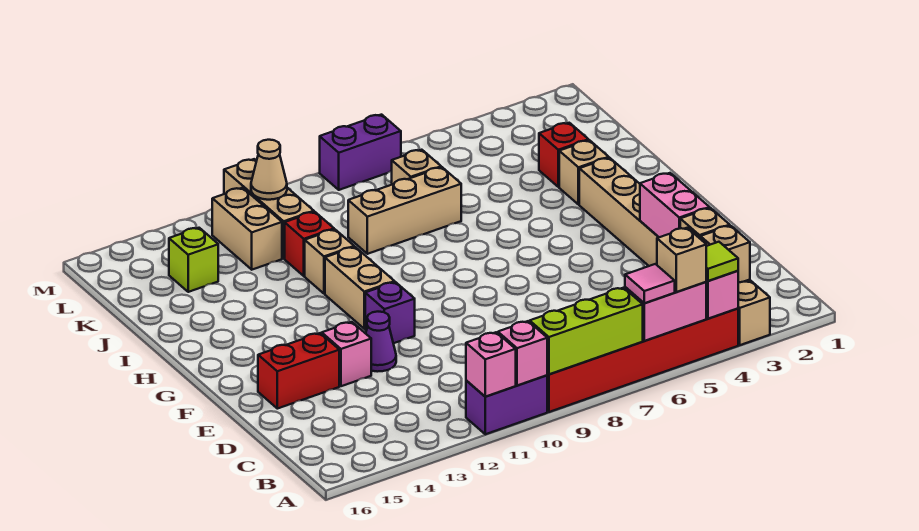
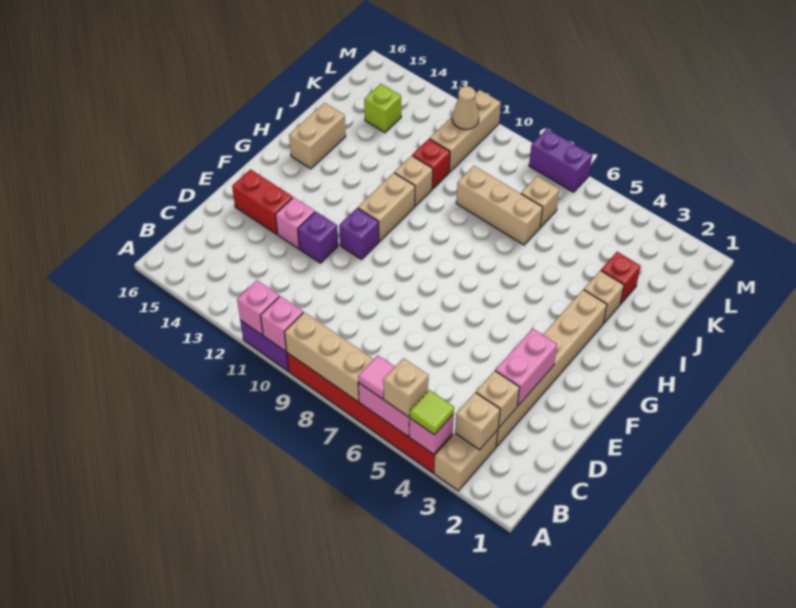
lime 1x3 brick [530,288,643,374] -> tan 1x3 brick [284,312,373,402]
purple 1x1 cone [366,312,396,372] -> purple 1x1 brick [298,212,338,263]
tan 1x2 brick [212,188,282,270] -> tan 1x2 brick moved to [289,103,346,169]

